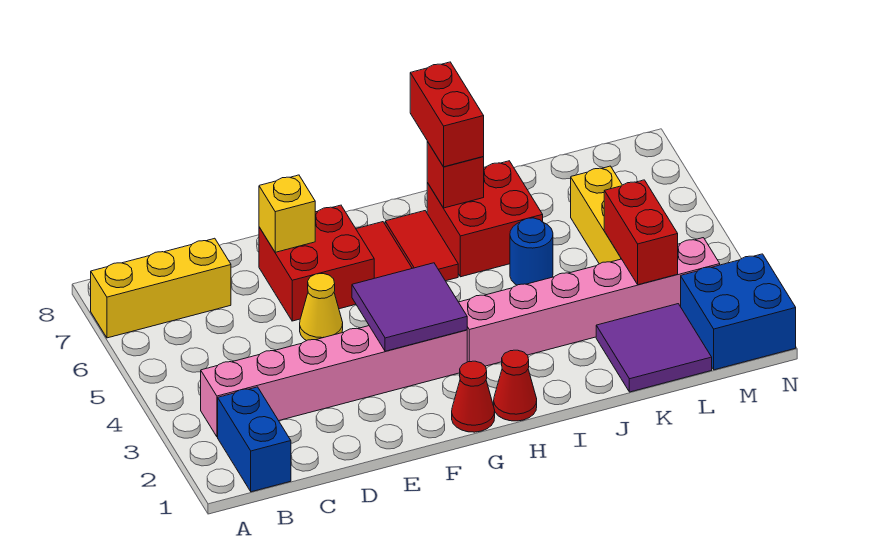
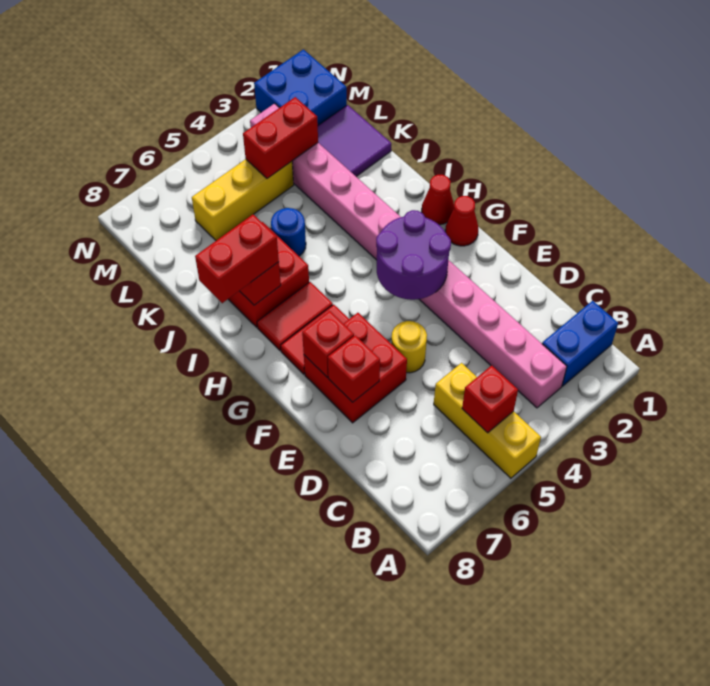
yellow 1x3 brick [91,238,231,338] -> yellow 1x3 brick moved to [434,363,541,478]
none -> red 1x1 brick [462,365,518,433]
yellow 1x1 cone [300,274,343,341] -> yellow 1x1 round brick [391,321,427,373]
yellow 1x1 brick [259,175,315,252] -> red 1x1 brick [328,335,380,402]
purple 2x2 tile [352,263,467,351] -> purple 2x2 round brick [376,210,451,300]
none -> red 1x1 brick [302,311,354,377]

